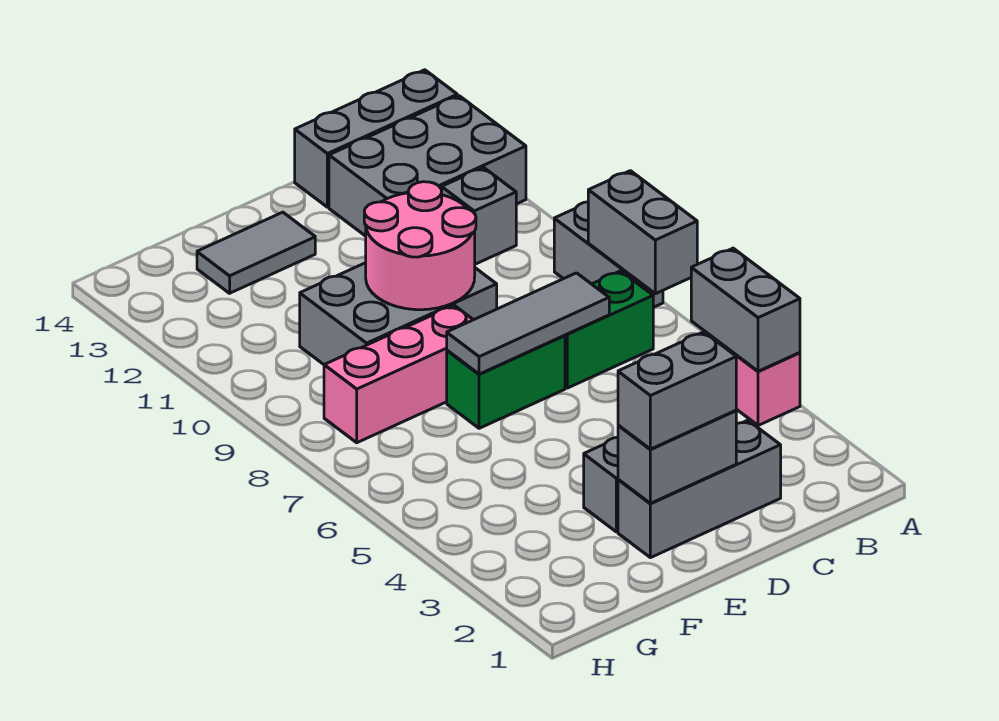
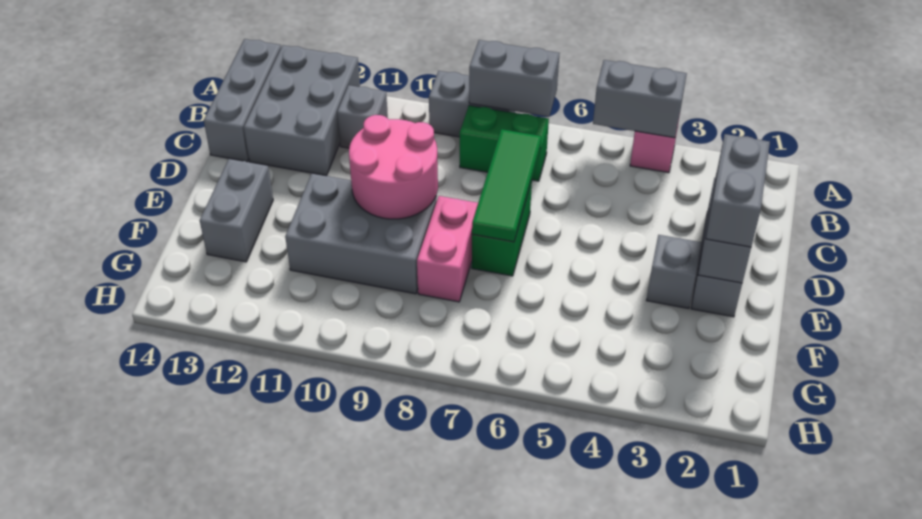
green 1x2 brick [565,271,653,388] -> green 1x2 brick turned to [460,105,549,181]
grey 1x3 tile [447,273,609,374] -> green 1x3 tile [472,129,541,242]
grey 2x3 brick [300,263,497,364] -> grey 2x3 brick turned to [285,173,437,294]
pink 1x3 brick [324,305,473,443] -> pink 1x2 brick [417,196,478,302]
grey 1x2 tile [197,212,315,293] -> grey 1x2 brick [200,159,273,262]

